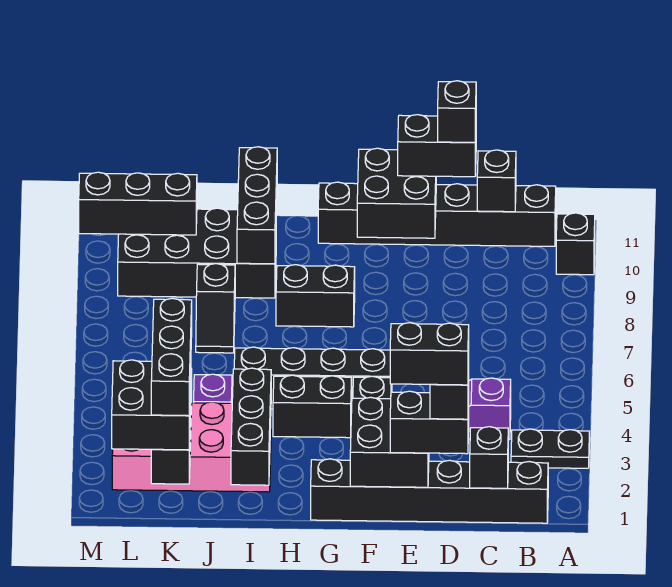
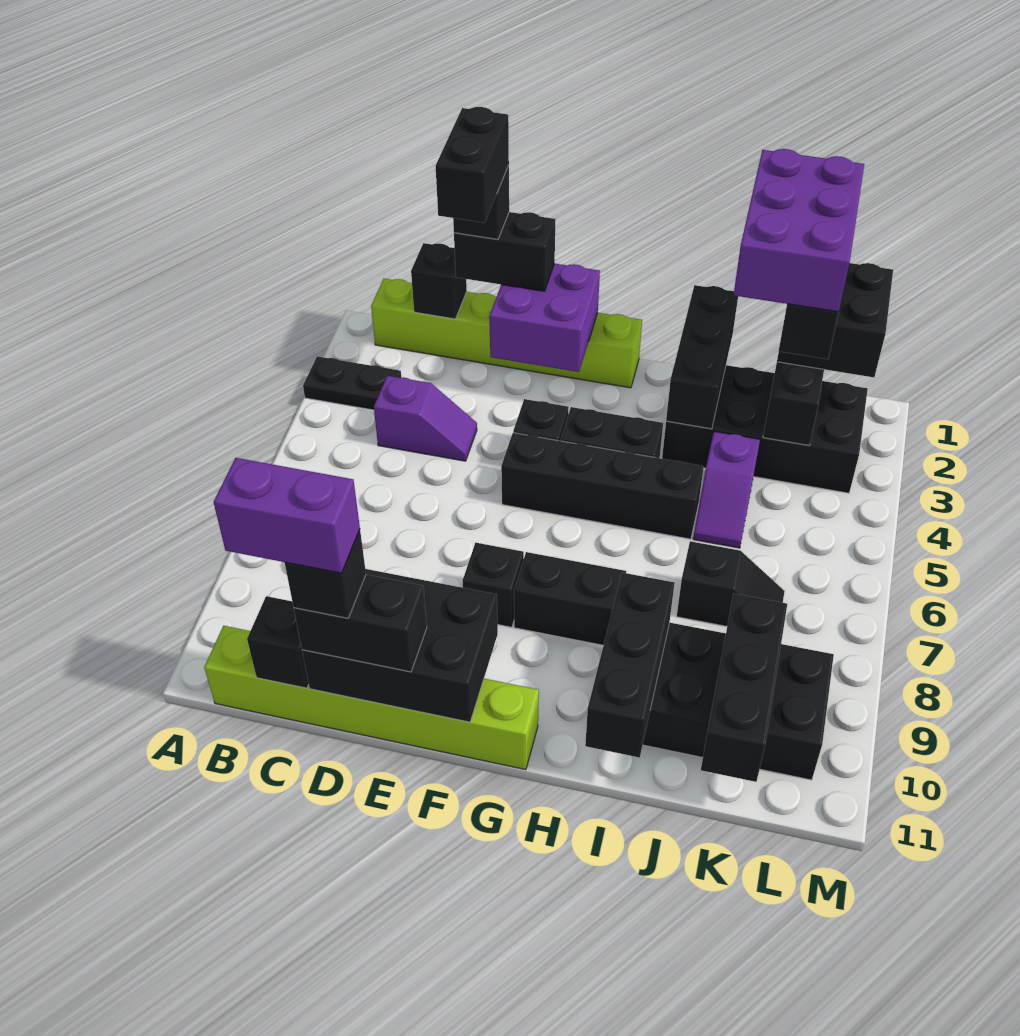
black 1x1 brick [556,213,595,275] -> black 1x1 brick moved to [463,543,524,627]
black 1x6 brick [311,459,548,523] -> lime 1x6 brick [371,279,642,388]
black 1x6 brick [318,182,556,246] -> lime 1x6 brick [204,626,539,770]
none -> purple 1x2 brick [214,458,360,573]
black 1x2 brick [390,323,469,385] -> black 1x2 brick turned to [436,107,509,223]
black 2x2 brick [350,397,429,487] -> purple 2x2 brick [489,264,600,372]
black 2x2 brick [357,148,436,238] -> black 2x3 brick [302,569,498,722]
pink 2x4 brick [112,402,271,492] -> black 2x4 brick [662,365,868,493]
none -> purple 2x3 brick [734,149,864,312]
black 1x2 slope [196,264,235,353] -> black 1x2 slope turned to [677,541,785,626]
black 1x3 brick [79,172,197,235] -> black 1x3 brick turned to [701,594,787,782]

